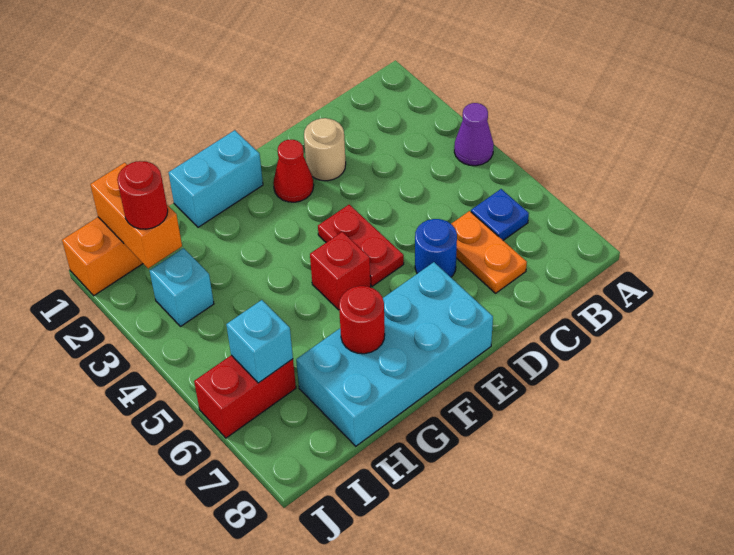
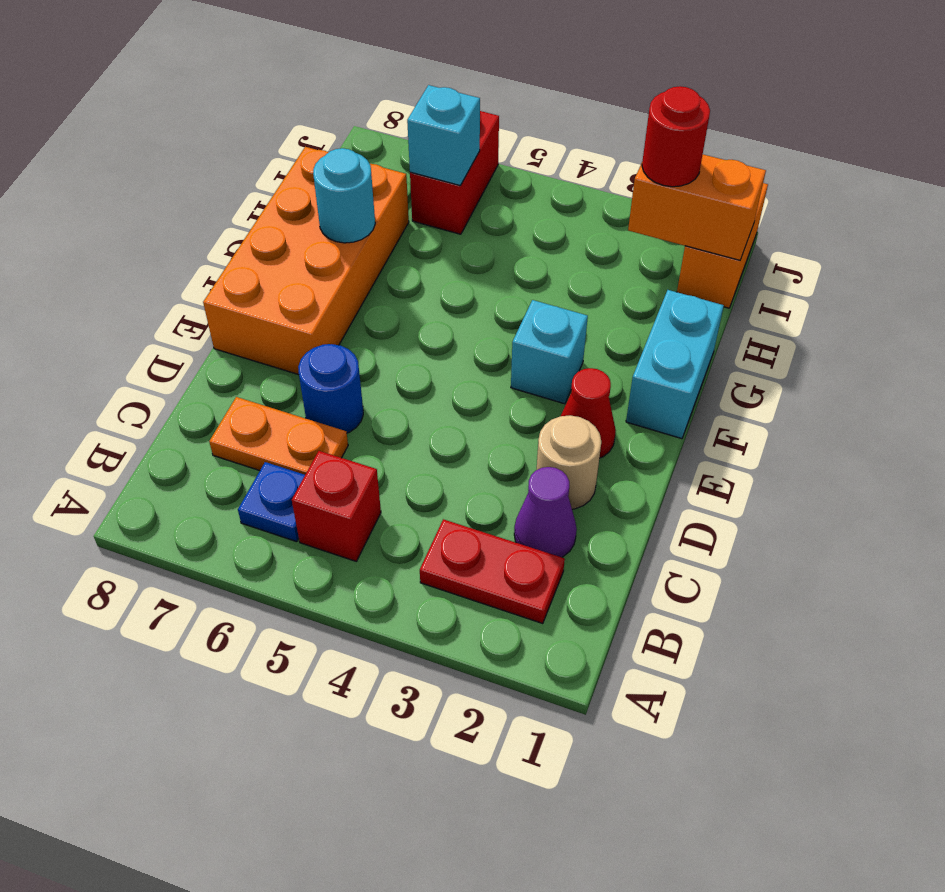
purple 1x1 cone [454,103,494,166] -> purple 1x1 cone moved to [514,467,577,557]
red 1x2 plate [318,205,404,286] -> red 1x2 plate moved to [420,519,565,624]
cyan 2x4 brick [296,262,493,446] -> orange 2x4 brick [203,147,409,375]
red 1x1 brick [310,232,371,310] -> red 1x1 brick moved to [292,451,381,561]
red 1x1 round brick [339,286,385,354] -> cyan 1x1 round brick [313,148,375,243]
cyan 1x1 brick [150,248,214,327] -> cyan 1x1 brick moved to [511,300,588,404]

